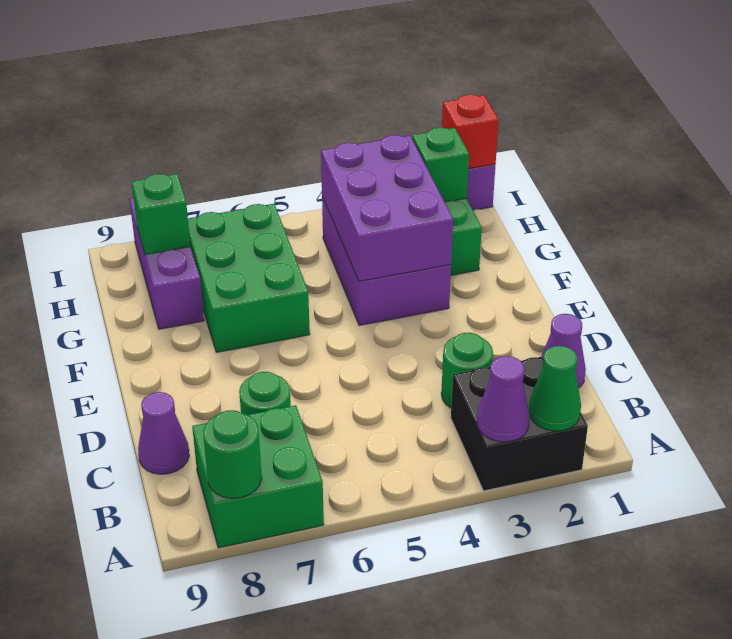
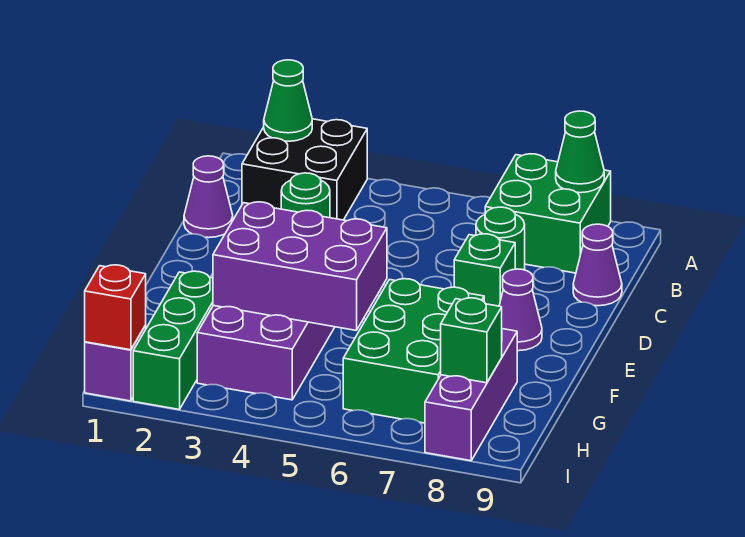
purple 1x1 cone [477,356,530,442] -> purple 1x1 cone moved to [499,269,542,351]
green 1x1 round brick [203,410,262,498] -> green 1x1 cone [556,111,604,193]
purple 2x3 brick [321,135,453,281] -> purple 2x3 brick turned to [213,202,387,330]
green 1x1 brick [412,127,469,202] -> green 1x1 brick moved to [454,234,515,306]

